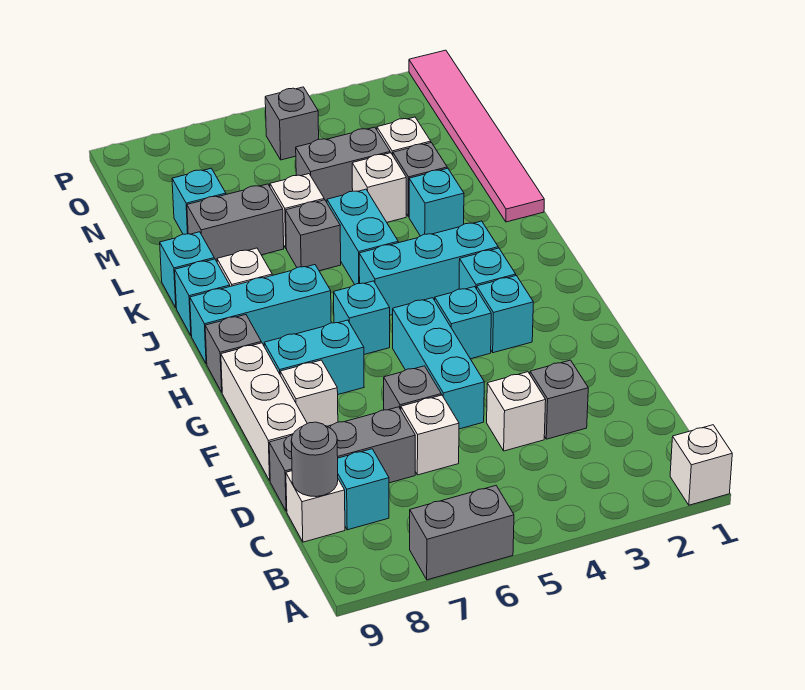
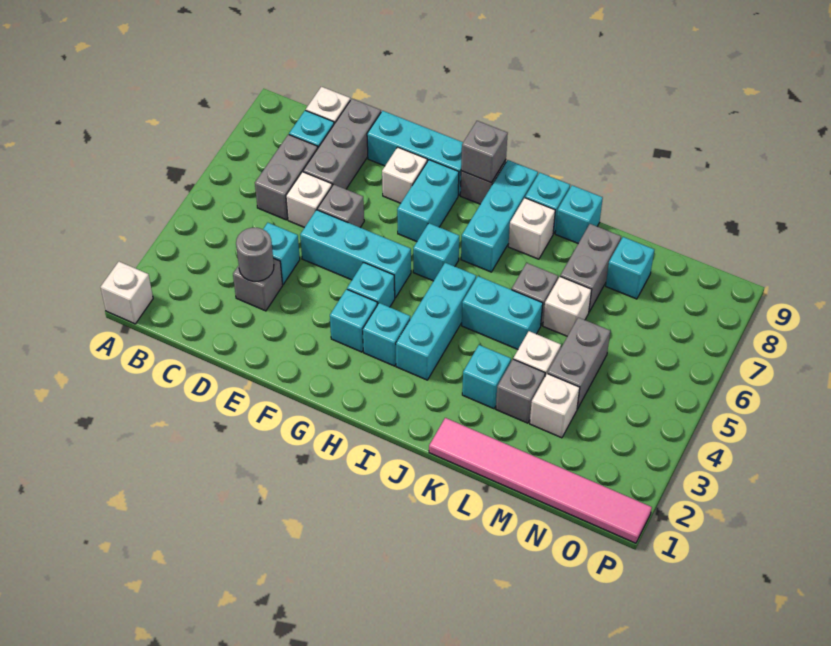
grey 1x2 brick [410,486,514,580] -> grey 1x2 brick moved to [255,134,318,220]
grey 1x1 round brick [291,422,338,497] -> grey 1x1 round brick moved to [236,228,274,281]
white 1x1 brick [487,372,546,451] -> cyan 1x1 brick [263,223,300,284]
white 1x3 brick [221,343,307,481] -> cyan 1x3 brick [367,111,463,196]
grey 1x1 brick [265,87,319,160] -> grey 1x1 brick moved to [461,121,508,183]

